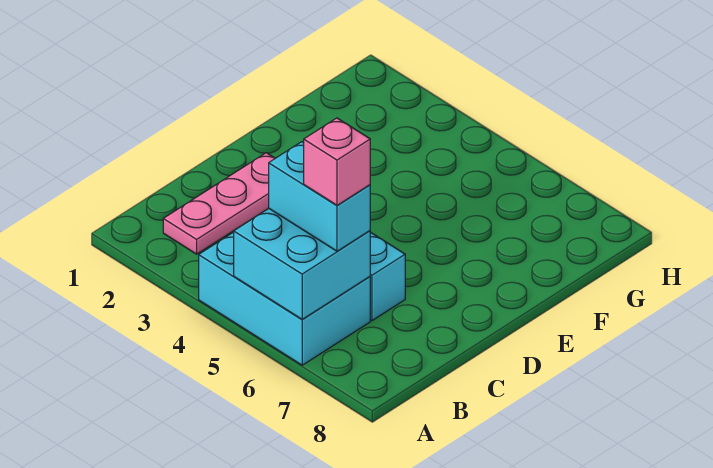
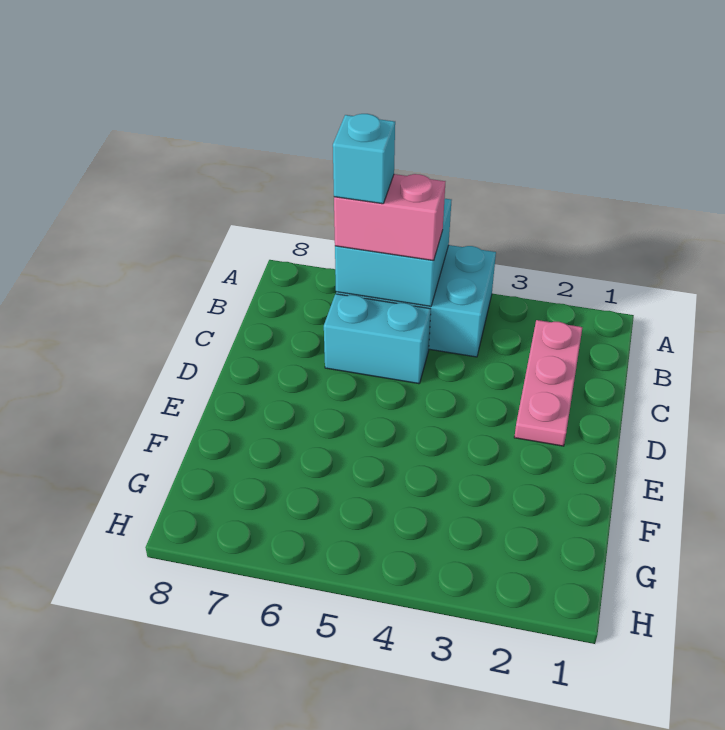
cyan 1x2 brick [269,142,370,251] -> pink 1x2 brick [334,174,445,261]
pink 1x1 brick [304,118,370,205] -> cyan 1x1 brick [333,114,395,204]

